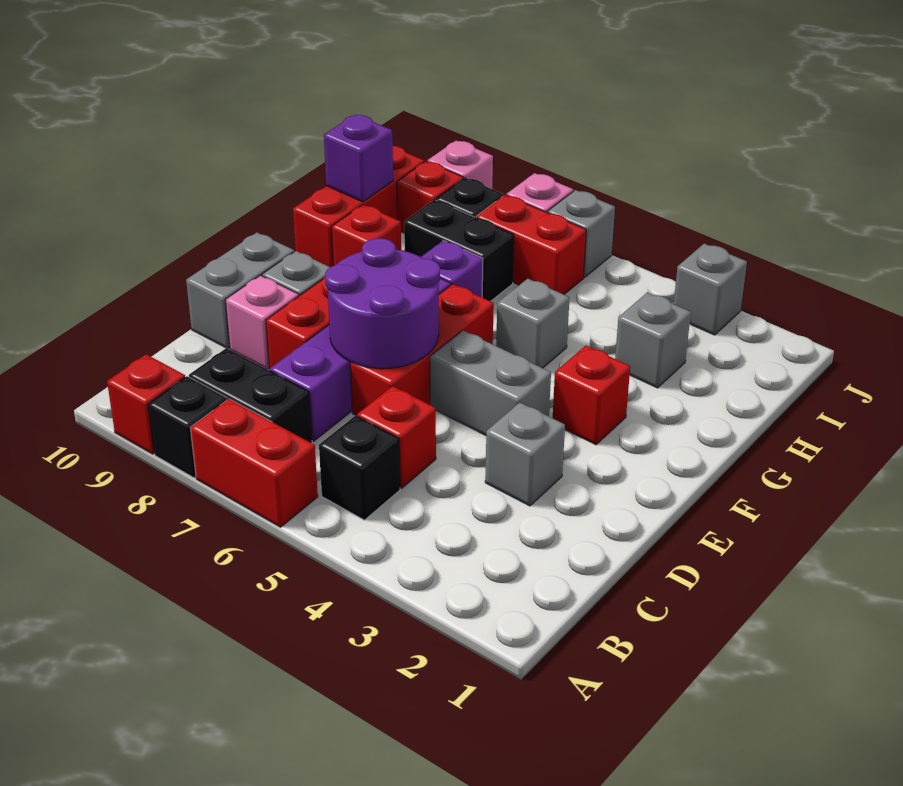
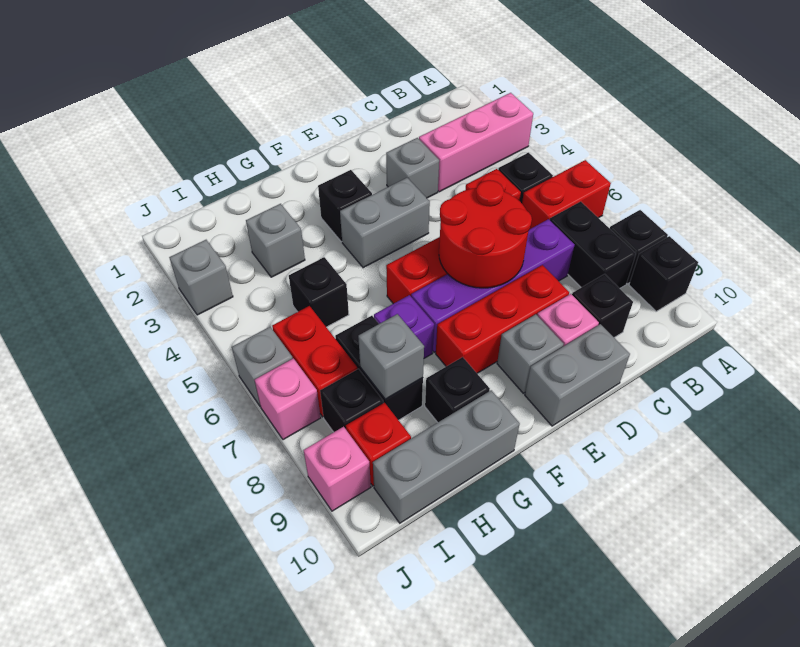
none -> pink 1x3 brick [419,93,533,192]
red 1x2 brick [190,399,318,527] -> red 1x2 brick turned to [522,160,611,229]
red 1x1 brick [107,354,185,454] -> black 1x1 brick [629,236,698,311]
none -> black 1x1 brick [572,274,633,337]
purple 2x2 round brick [325,238,440,369] -> red 2x2 round brick [439,180,532,288]
grey 1x2 brick [430,330,551,435] -> grey 1x2 brick turned to [340,178,430,268]
red 1x1 brick [553,346,630,445] -> black 1x1 brick [318,170,372,242]
grey 1x1 brick [496,279,570,368] -> grey 1x1 brick moved to [358,314,424,399]
red 1x1 brick [332,205,401,266] -> black 1x1 brick [425,357,490,422]
red 1x3 brick [293,146,424,267] -> grey 1x3 brick [373,390,520,523]
none -> black 1x1 brick [289,257,349,327]
purple 1x1 brick [324,115,393,202] -> none

